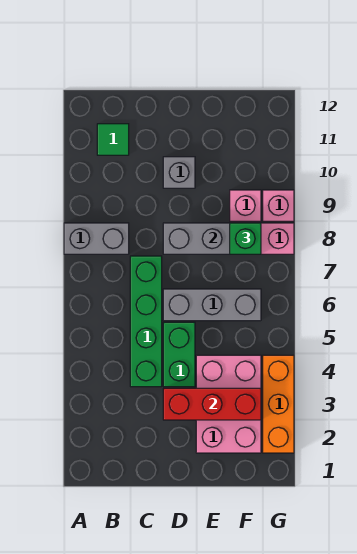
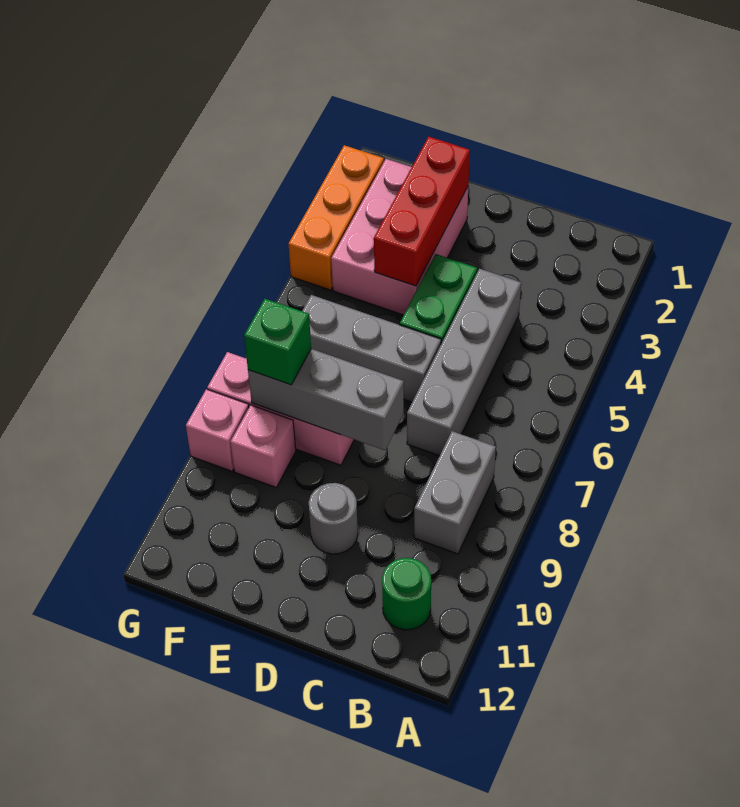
grey 1x2 brick [64,223,129,254] -> grey 1x2 brick turned to [414,431,496,554]
green 1x1 tile [97,124,129,155] -> green 1x1 round brick [382,558,431,630]
green 1x4 brick [130,256,162,387] -> grey 1x4 brick [407,269,521,456]
red 1x3 brick [163,388,261,420] -> red 1x3 brick turned to [374,137,470,286]
grey 1x1 brick [163,157,195,188] -> grey 1x1 round brick [309,483,358,554]

